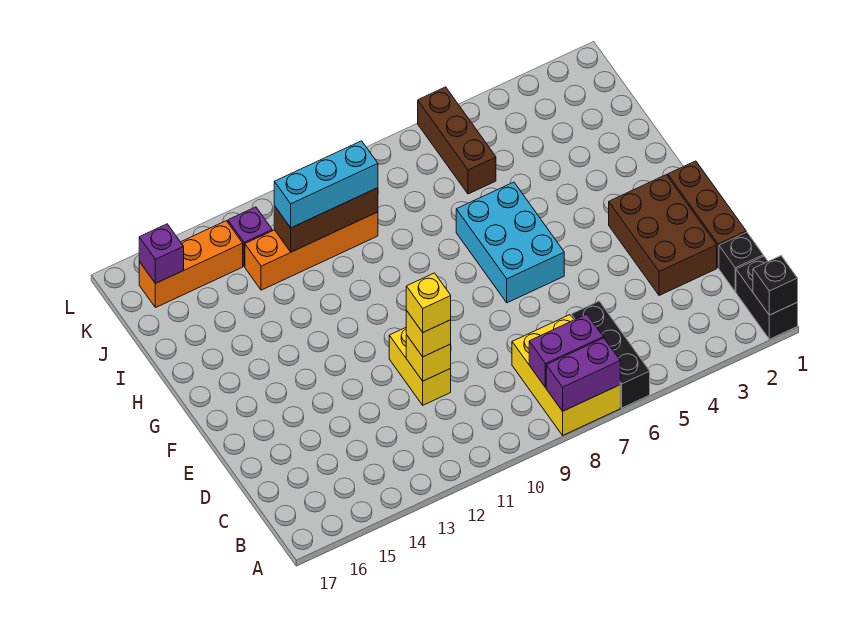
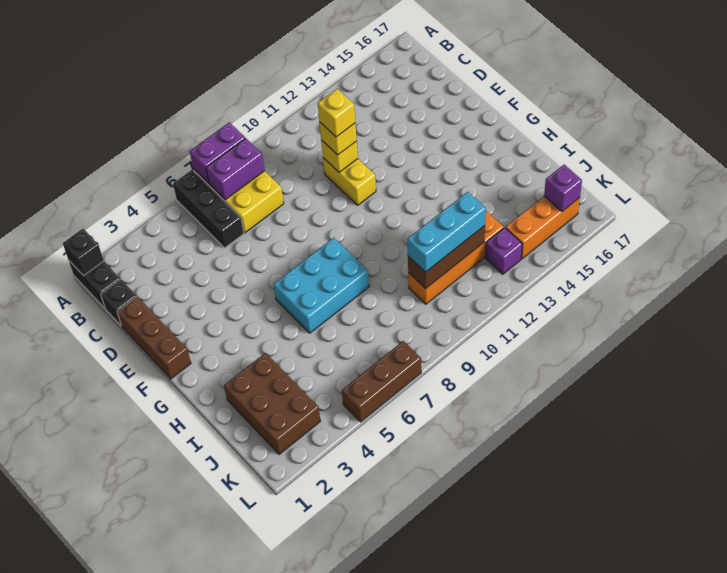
brown 2x3 brick [609,175,717,295] -> brown 2x3 brick moved to [224,353,320,454]
cyan 2x3 brick [456,182,564,303] -> cyan 2x3 brick turned to [274,238,369,333]
brown 1x3 brick [418,87,496,194] -> brown 1x3 brick turned to [342,341,421,422]

